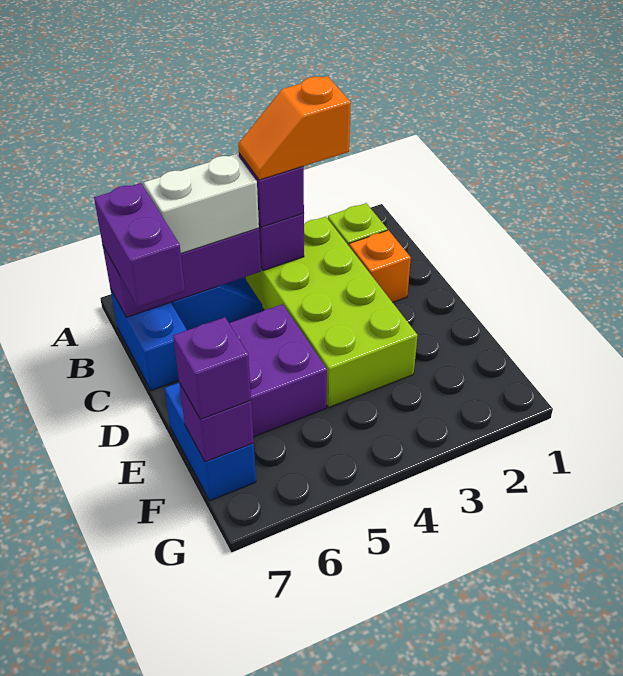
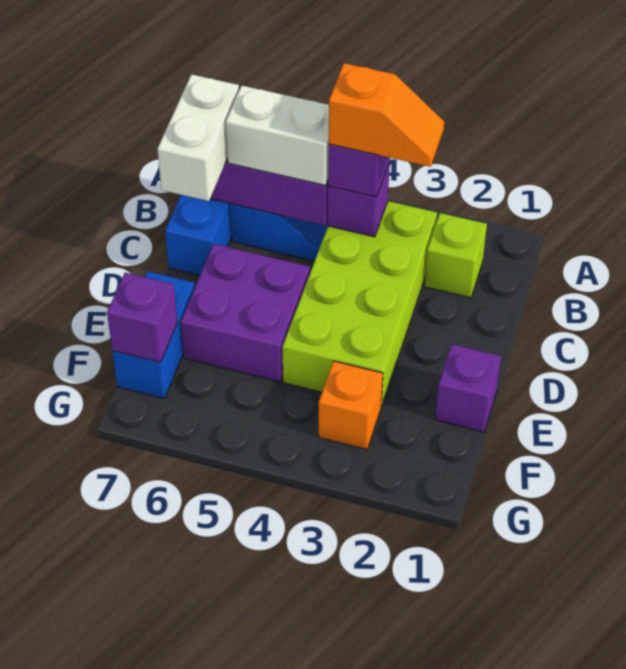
orange 1x2 slope [238,76,351,180] -> orange 1x2 slope turned to [329,63,444,167]
purple 1x2 brick [94,183,185,307] -> white 1x2 brick [158,74,239,201]
orange 1x1 brick [349,230,411,302] -> orange 1x1 brick moved to [319,361,383,449]
purple 1x1 brick [173,317,251,419] -> purple 1x1 brick moved to [435,344,501,432]

